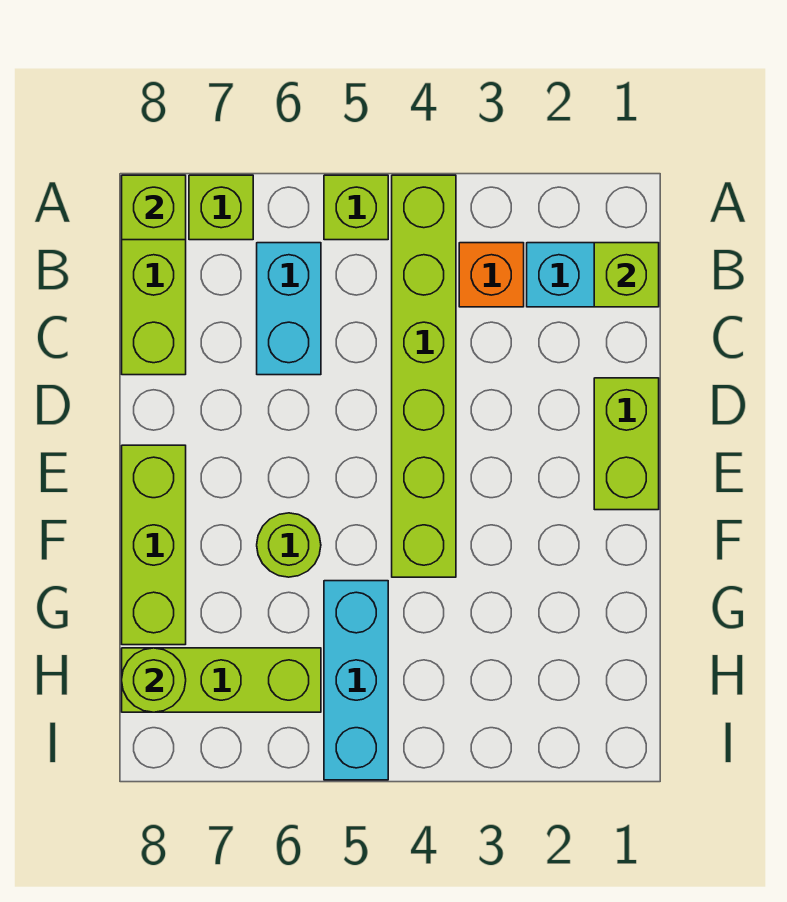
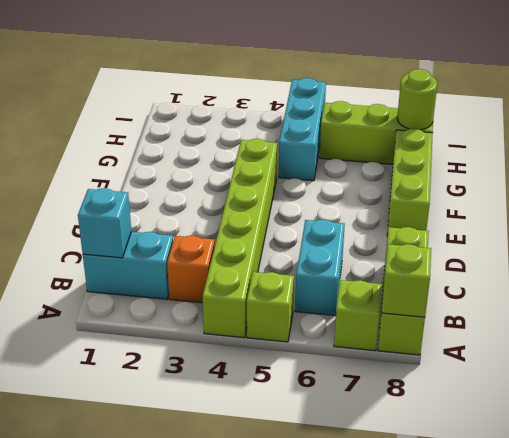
lime 1x1 brick [594,243,659,307] -> cyan 1x1 brick [78,188,131,258]
lime 1x2 brick [594,378,659,510] -> none
lime 1x1 round brick [257,513,321,577] -> none

